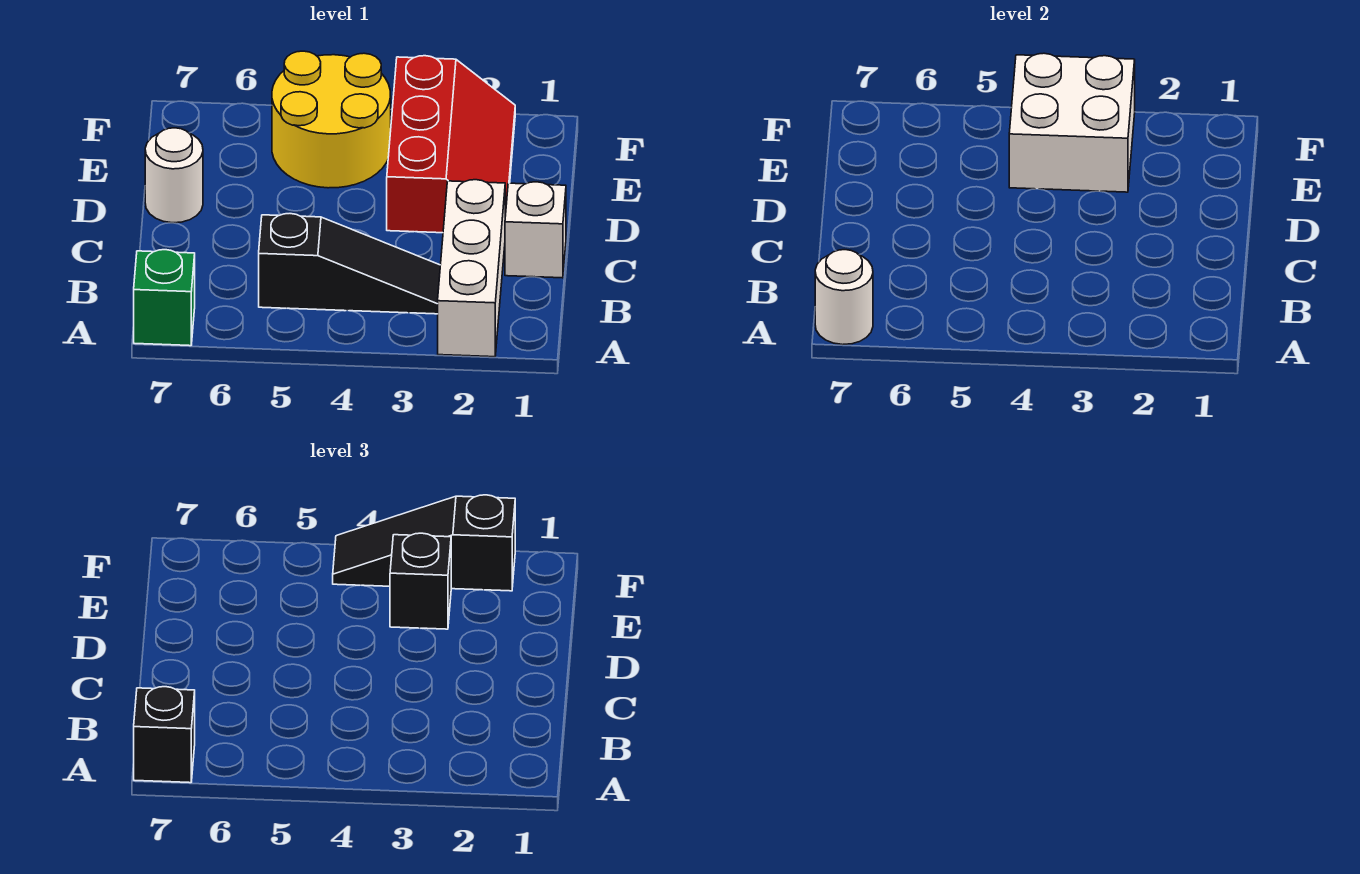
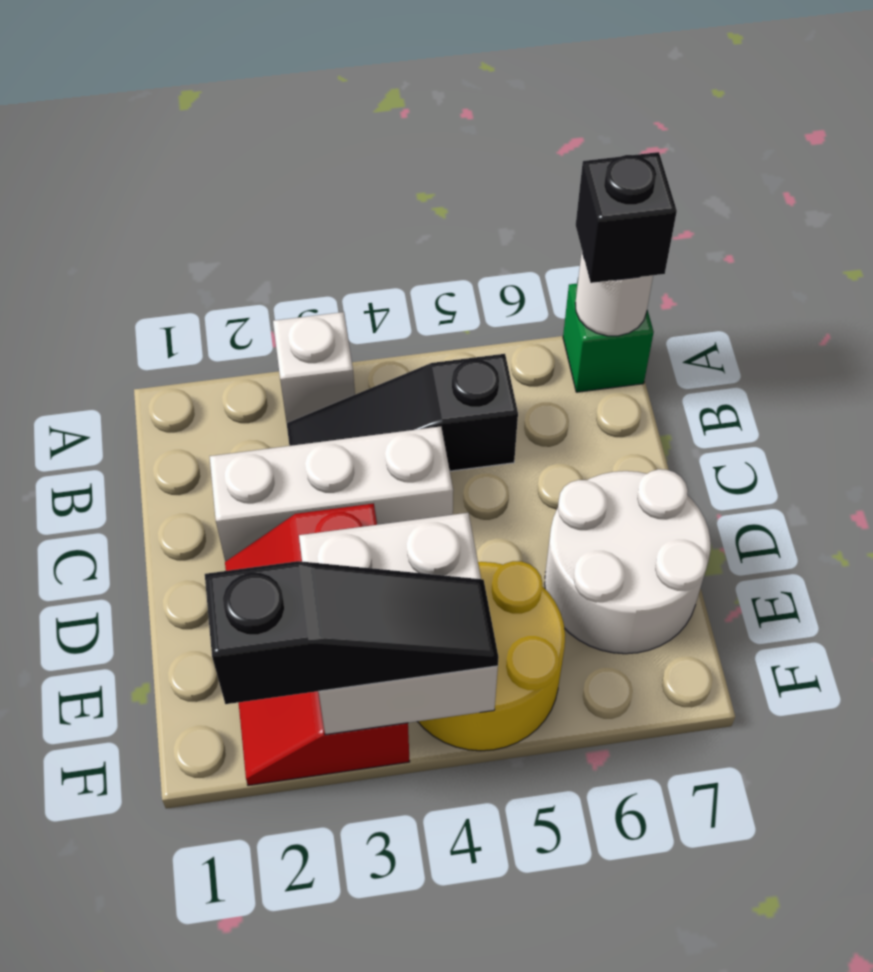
white 1x3 brick [438,180,505,357] -> white 1x3 brick turned to [210,426,453,562]
white 1x1 brick [505,182,566,278] -> white 1x1 brick moved to [273,312,355,423]
white 1x1 round brick [145,128,203,223] -> white 2x2 round brick [545,469,711,654]
black 1x1 brick [390,533,451,629] -> none

